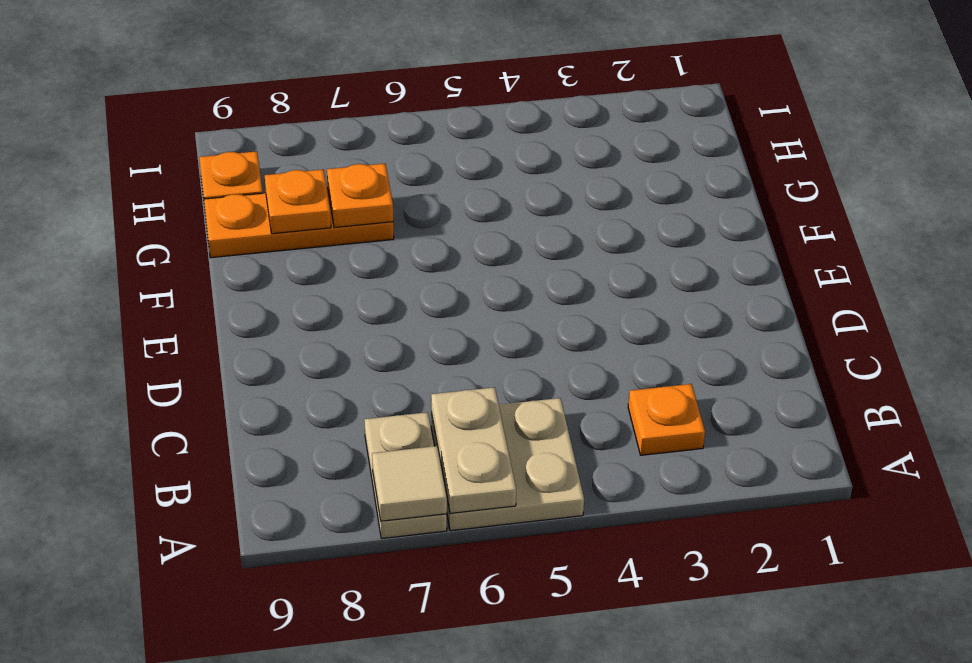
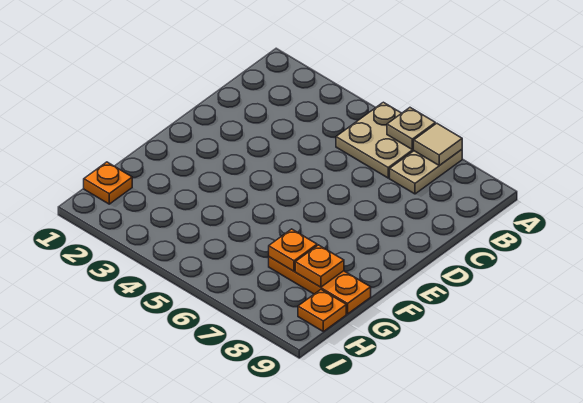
tan 1x2 plate [431,387,516,513] -> tan 1x1 plate [387,108,435,150]
orange 1x1 plate [628,384,705,455] -> orange 1x1 plate moved to [84,162,132,204]

